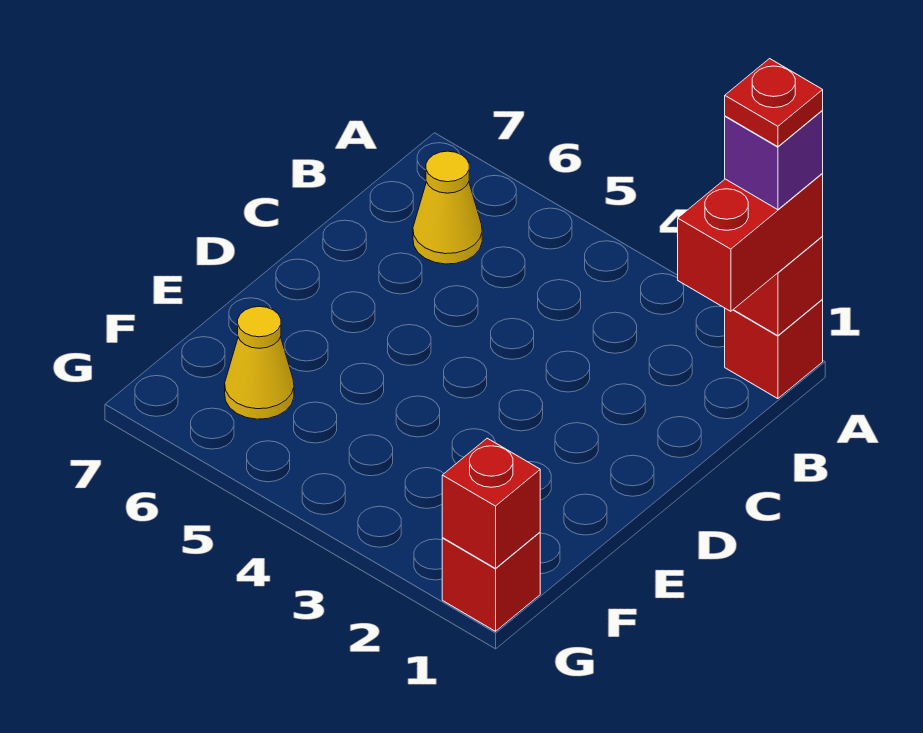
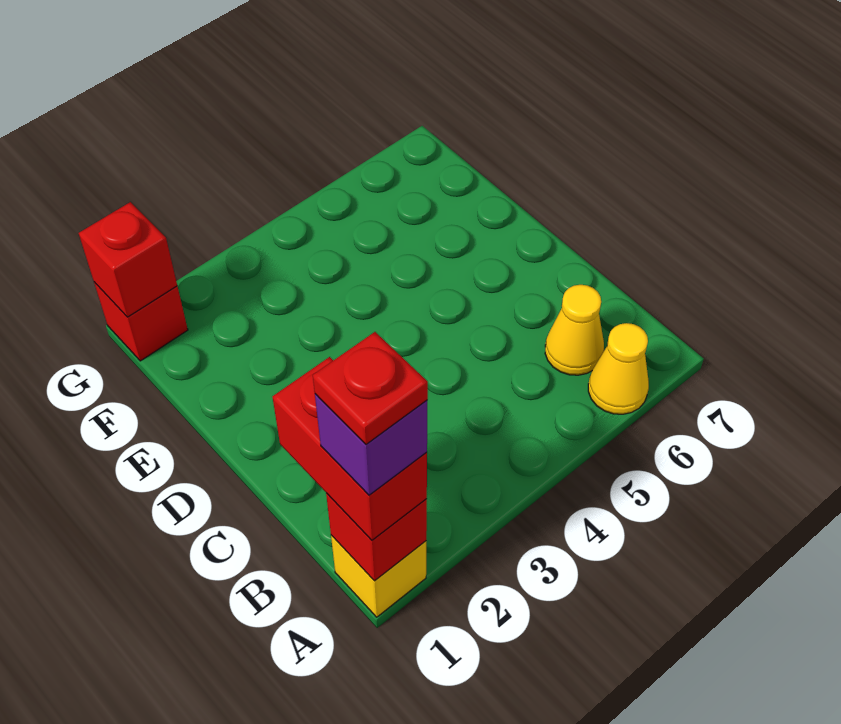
red 1x1 brick [725,300,823,399] -> yellow 1x1 brick [331,535,426,617]
yellow 1x1 cone [225,306,294,419] -> yellow 1x1 cone moved to [588,323,649,414]

